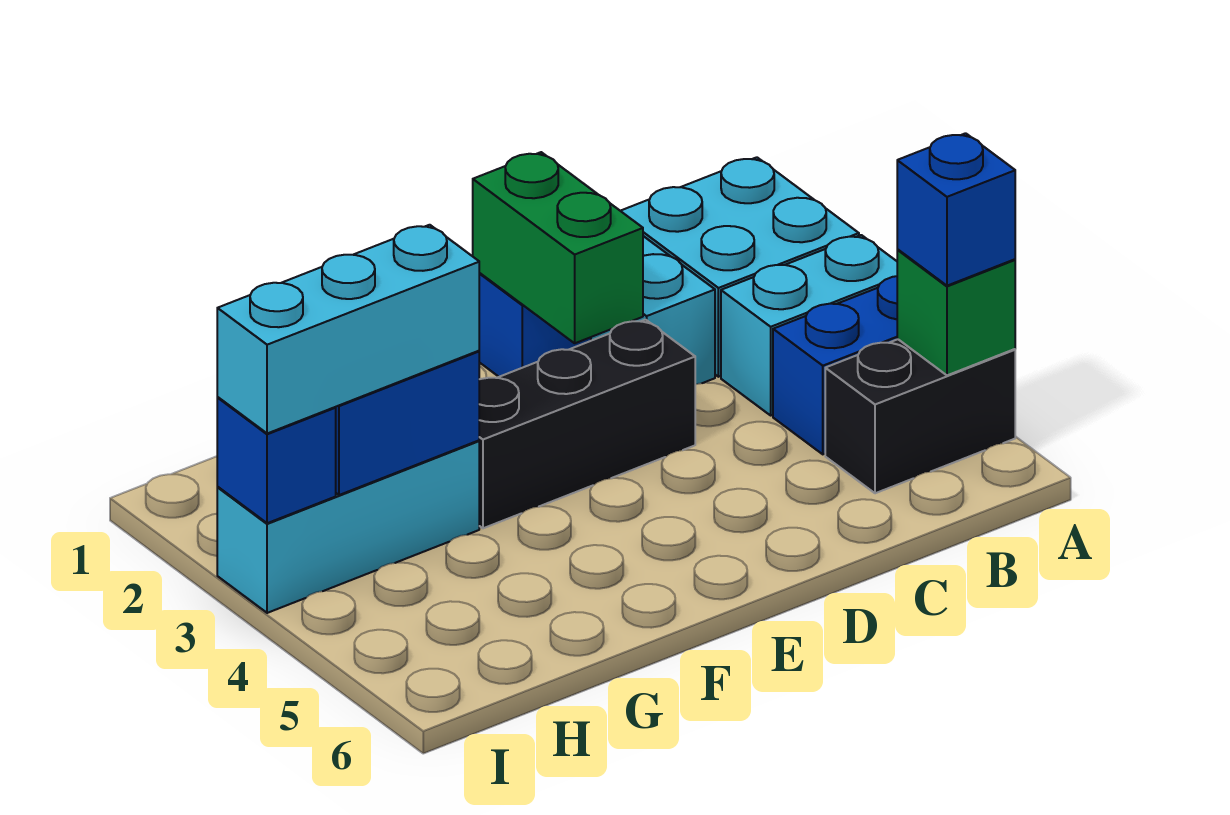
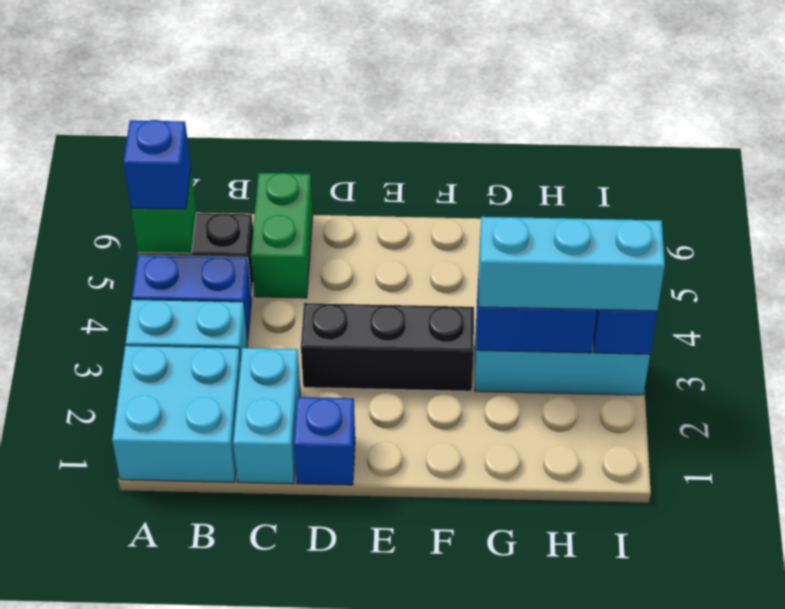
green 1x2 brick [473,152,643,343] -> green 1x2 brick moved to [251,173,313,298]

